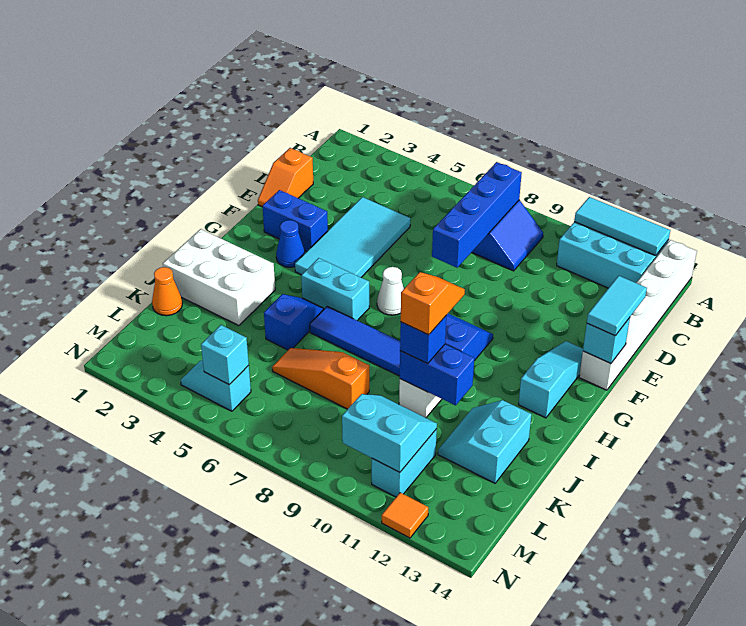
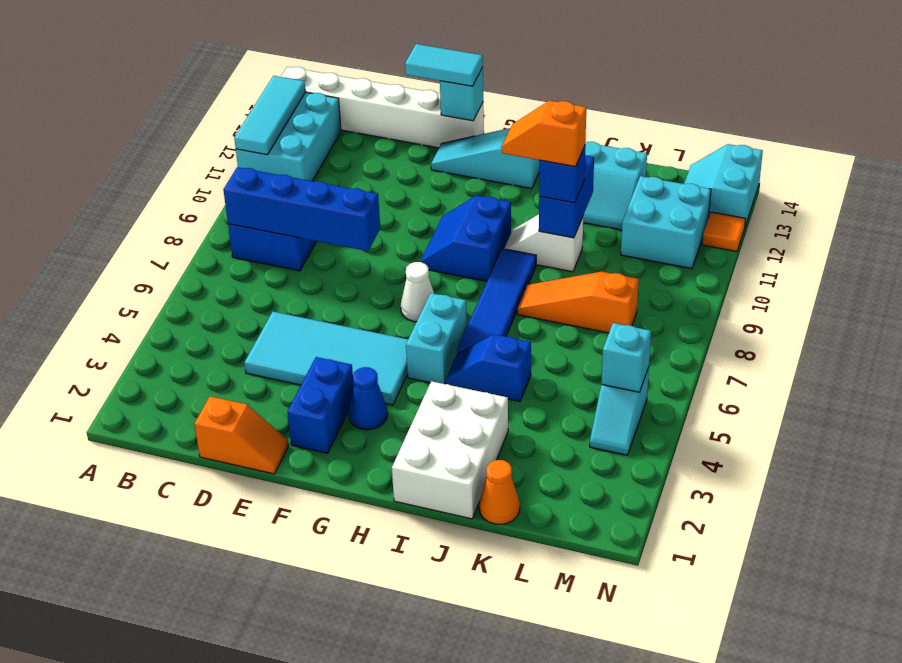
orange 1x3 slope [272,348,369,409] -> orange 1x3 slope turned to [518,272,639,333]
cyan 2x2 slope [342,394,437,472] -> cyan 2x2 slope moved to [684,144,763,226]
cyan 1x2 brick [372,429,437,497] -> cyan 2x2 brick [621,176,711,269]

